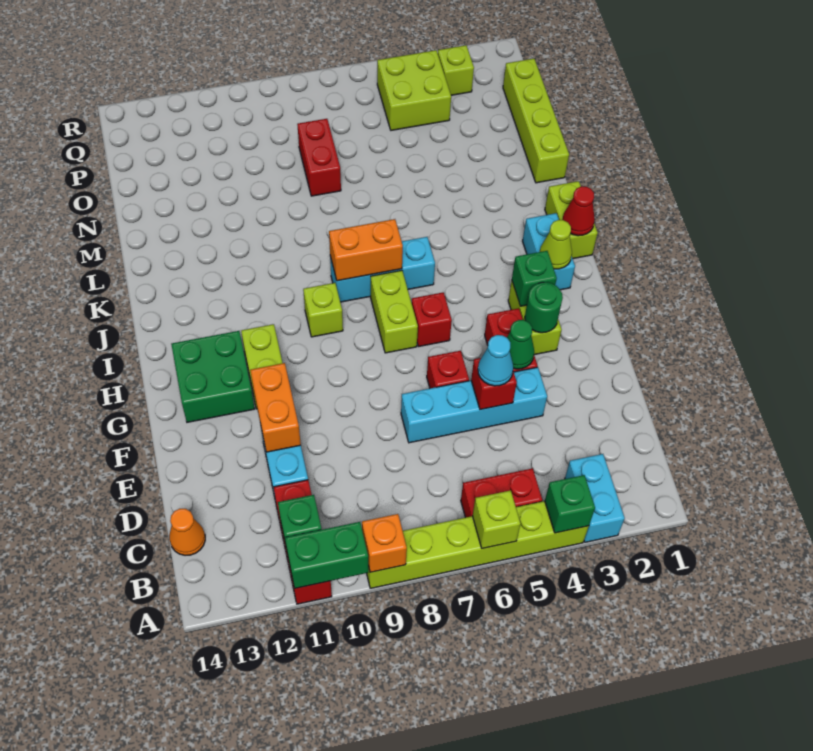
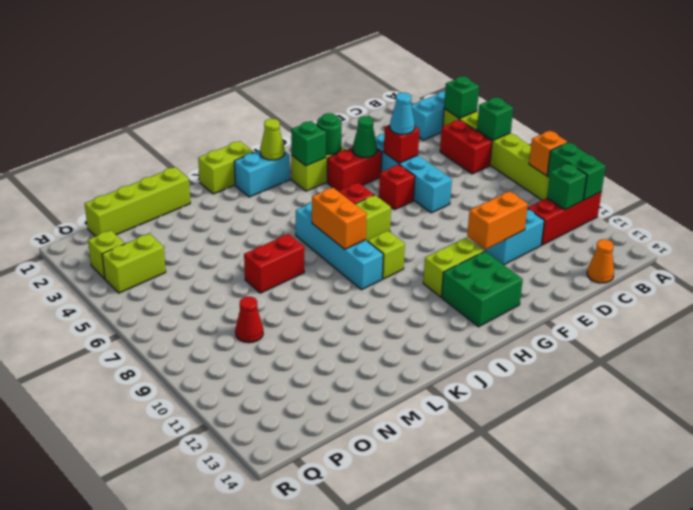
lime 1x1 brick [473,490,521,548] -> green 1x1 brick [477,97,513,140]
red 1x1 cone [562,186,595,236] -> red 1x1 cone moved to [235,297,263,343]
cyan 1x3 brick [330,237,435,302] -> cyan 1x4 brick [296,203,383,290]
red 1x2 brick [297,119,341,196] -> red 1x2 brick moved to [244,234,304,293]
lime 2x2 brick [377,50,451,130] -> lime 1x2 brick [102,234,166,293]

